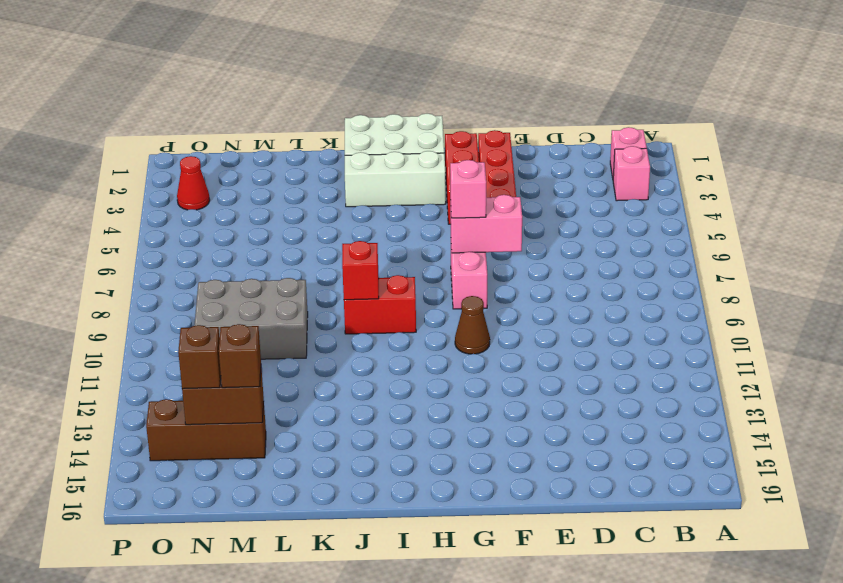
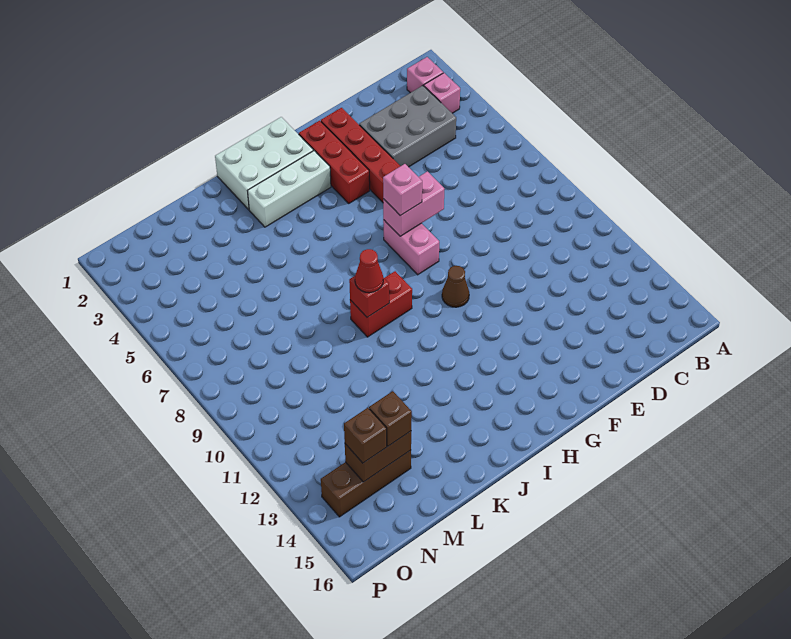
grey 2x3 brick [194,278,308,359] -> grey 2x3 brick moved to [359,86,456,167]
red 1x1 cone [177,156,210,210] -> red 1x1 cone moved to [355,249,383,293]

